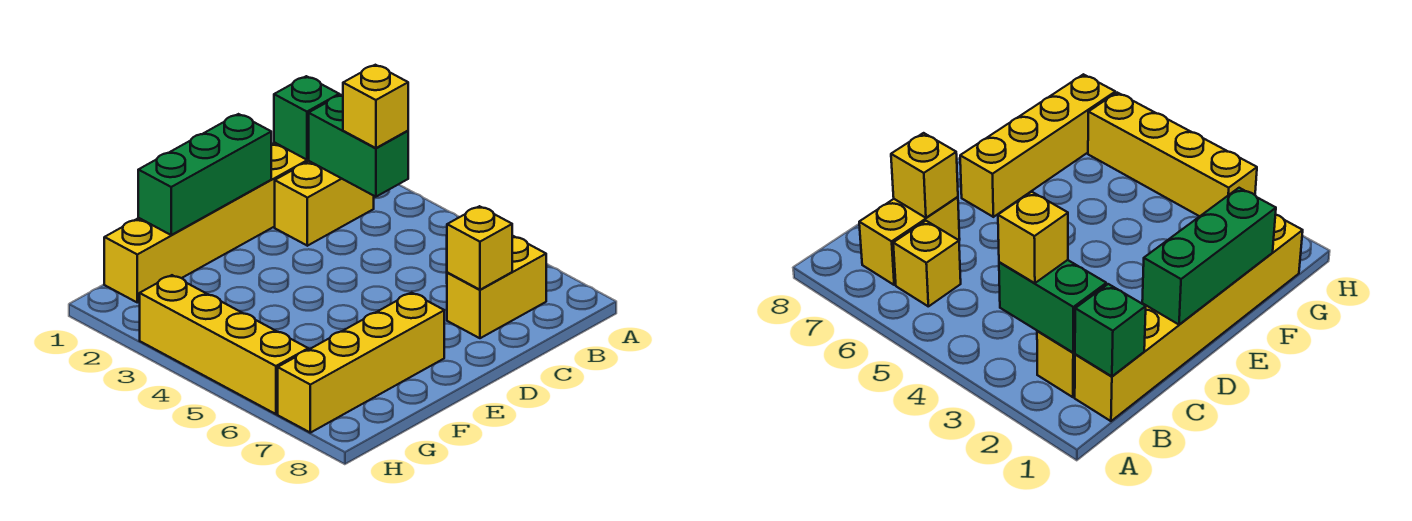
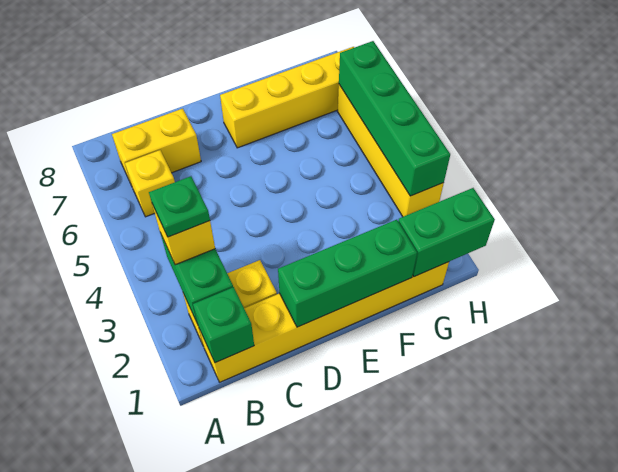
none -> green 1x1 plate [149,176,210,237]
yellow 1x1 brick [447,206,512,290] -> none
none -> green 1x2 brick [398,188,495,277]
none -> green 1x4 brick [339,41,450,196]

